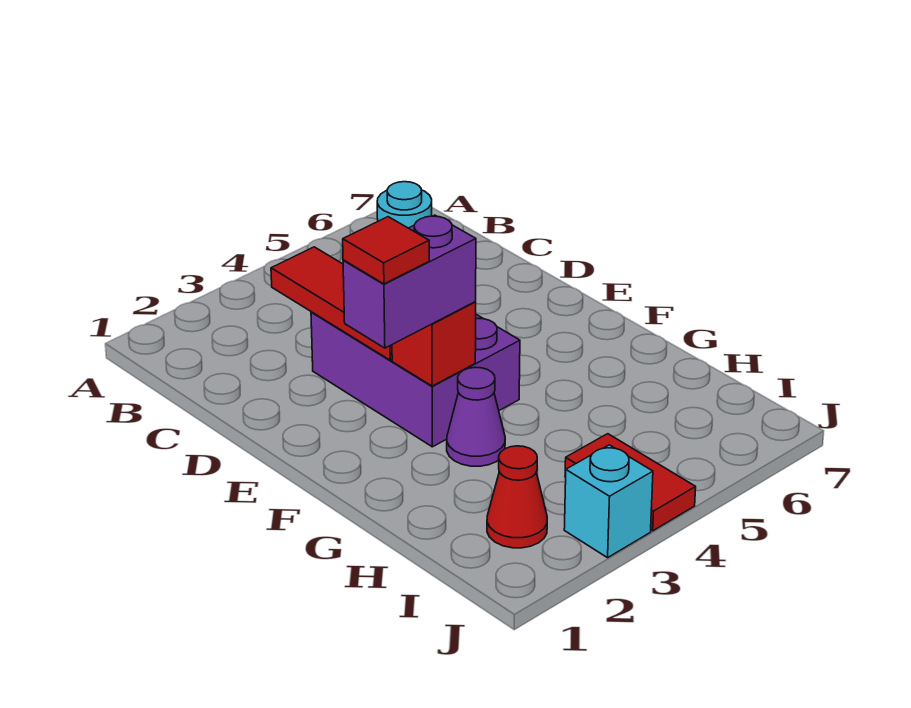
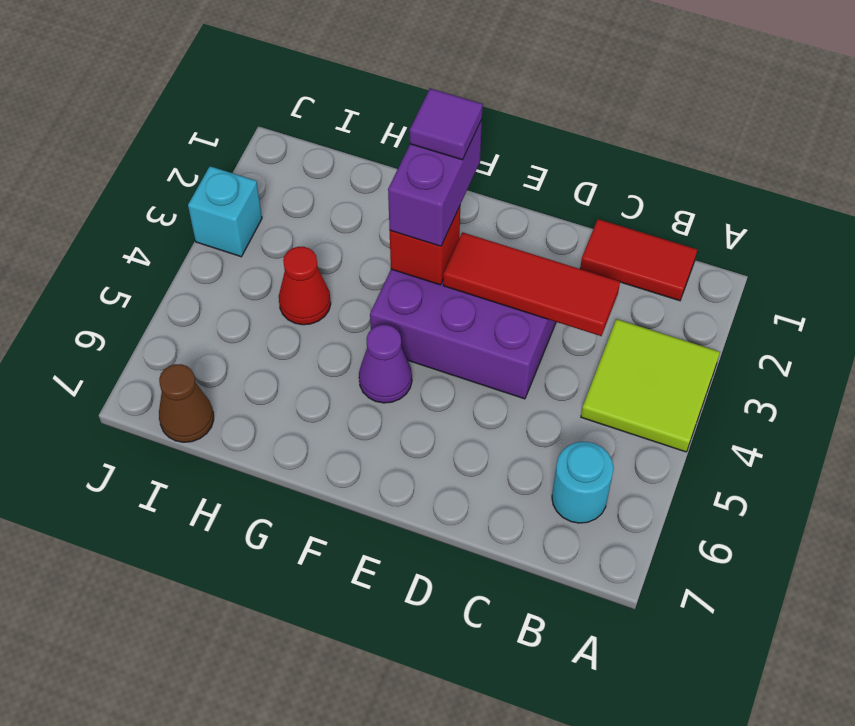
none -> lime 2x2 tile [581,319,720,452]
red 1x1 tile [343,217,429,284] -> purple 1x1 tile [410,88,483,160]
purple 1x1 cone [447,367,505,466] -> purple 1x1 cone moved to [359,325,412,403]
red 1x1 cone [487,446,547,548] -> red 1x1 cone moved to [279,247,331,325]
red 1x2 tile [565,434,696,531] -> red 1x2 tile moved to [580,219,697,301]
none -> brown 1x1 cone [159,364,214,442]

